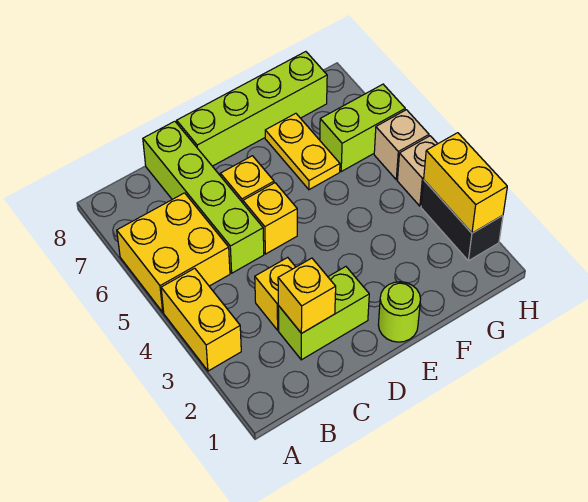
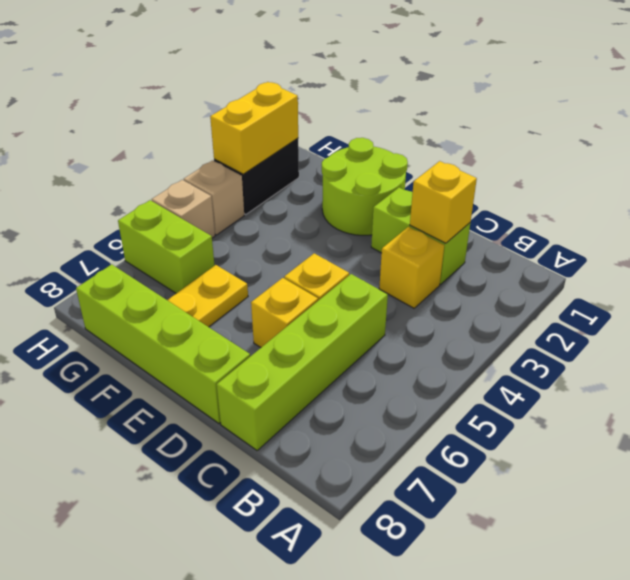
yellow 1x2 brick [161,268,241,371] -> none
yellow 2x2 brick [117,193,230,312] -> none
lime 1x1 round brick [378,282,421,342] -> lime 2x2 round brick [322,138,408,235]

